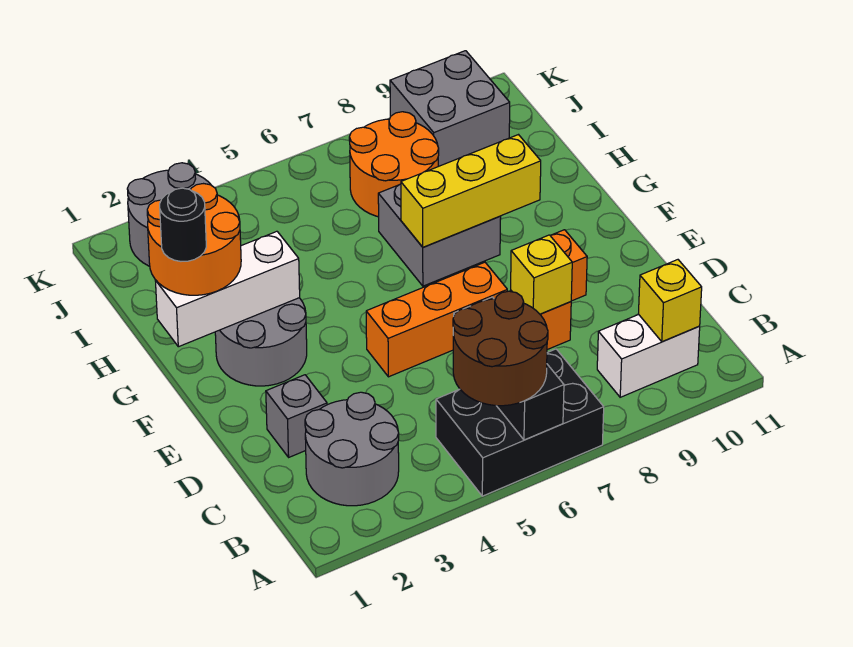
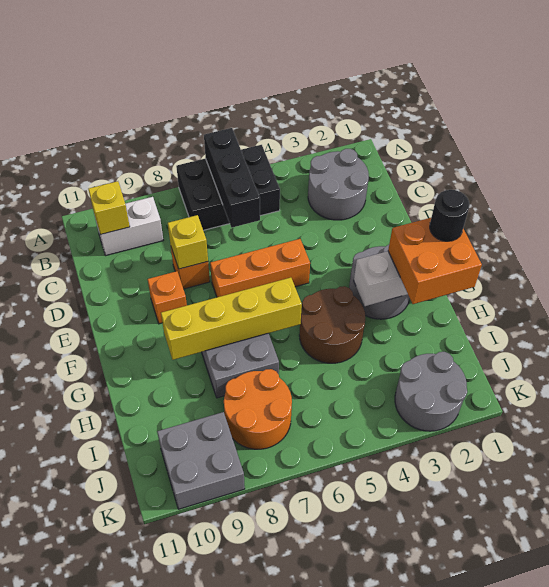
brown 2x2 round brick [453,291,548,406] -> brown 2x2 round brick moved to [299,286,365,363]
grey 1x1 brick [266,375,327,457] -> none
orange 2x2 round brick [147,184,241,295] -> orange 2x2 brick [388,218,482,304]
yellow 1x3 brick [401,135,541,247] -> yellow 1x4 brick [161,278,302,360]

